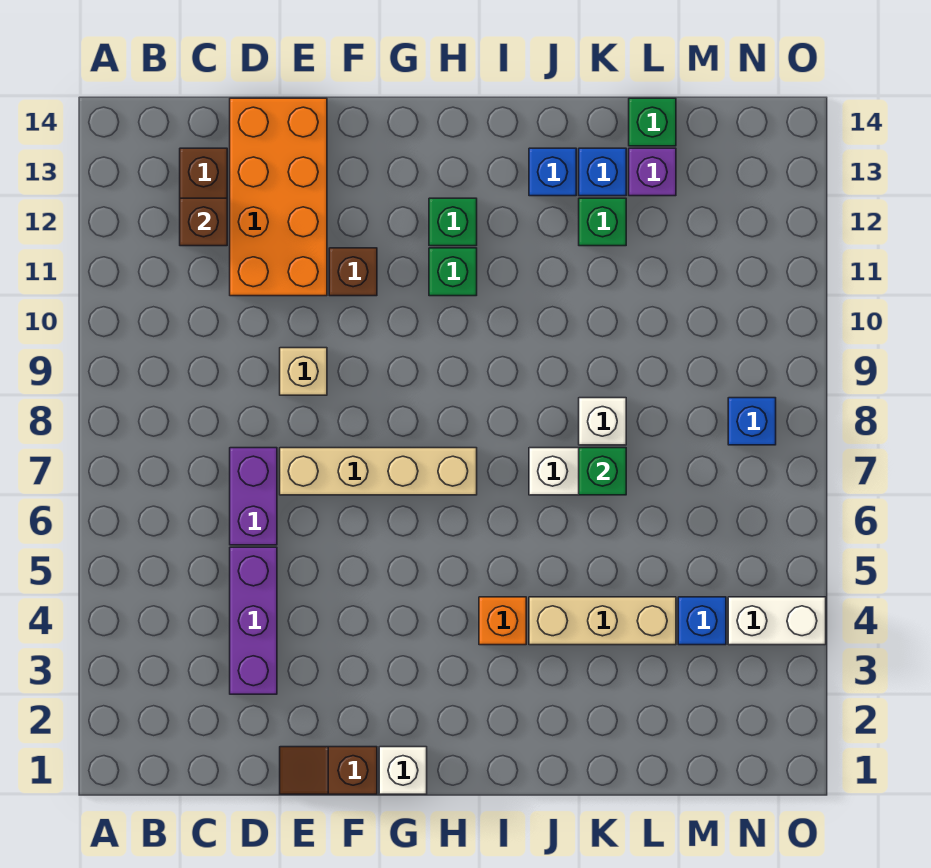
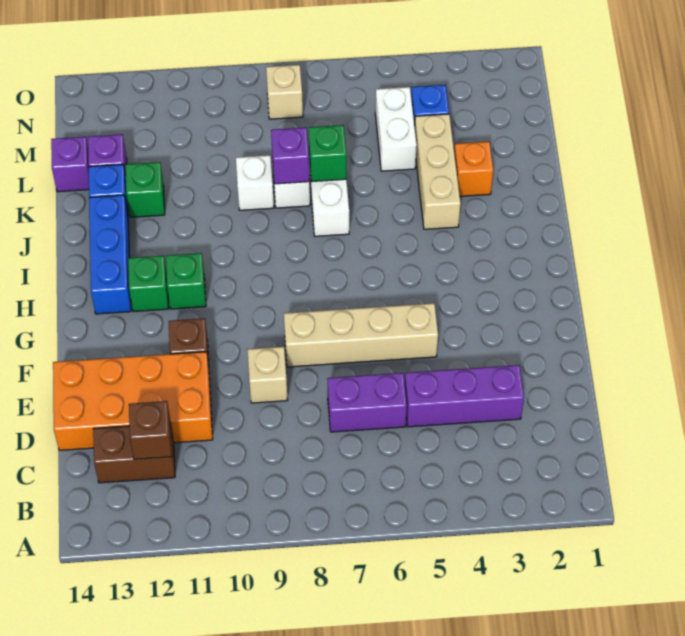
brown 1x2 slope [280,747,377,794] -> none
tan 1x4 brick [280,448,477,495] -> tan 1x4 brick turned to [284,303,438,367]
white 1x1 brick [379,747,427,794] -> white 1x1 brick moved to [236,155,274,210]
orange 1x1 brick [479,597,526,645] -> orange 1x1 brick moved to [454,142,493,196]
blue 1x1 brick [529,148,576,196] -> blue 1x3 brick [89,195,131,314]
none -> purple 1x1 brick [271,127,310,184]
green 1x1 brick [629,98,676,146] -> purple 1x1 brick [51,137,89,192]
white 1x2 brick [728,597,826,645] -> white 1x2 brick moved to [375,87,417,171]
blue 1x1 brick [728,398,776,445] -> tan 1x1 brick [266,65,303,119]

